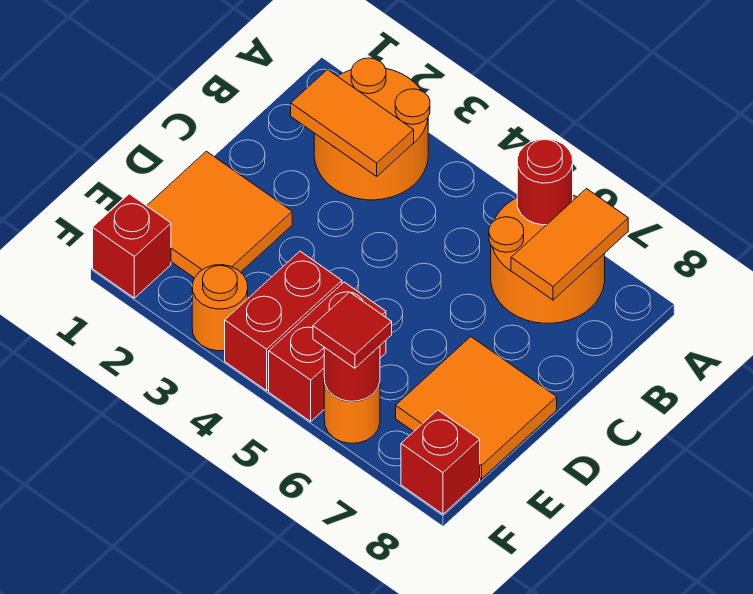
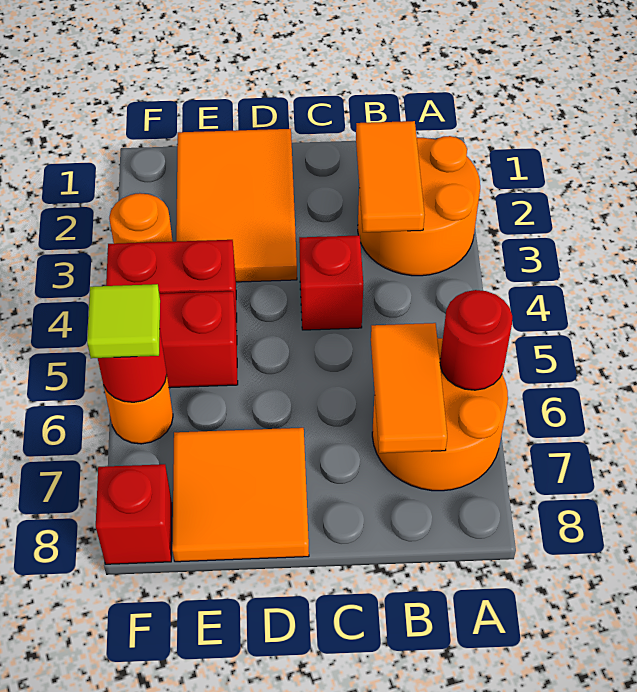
orange 1x2 tile [511,189,628,300] -> orange 1x2 tile turned to [371,323,447,453]
orange 2x2 tile [147,151,292,278] -> orange 2x3 tile [176,129,297,282]
red 1x1 brick [93,194,171,298] -> red 1x1 brick moved to [299,235,363,330]
red 1x1 tile [313,292,392,368] -> lime 1x1 tile [87,284,160,358]

